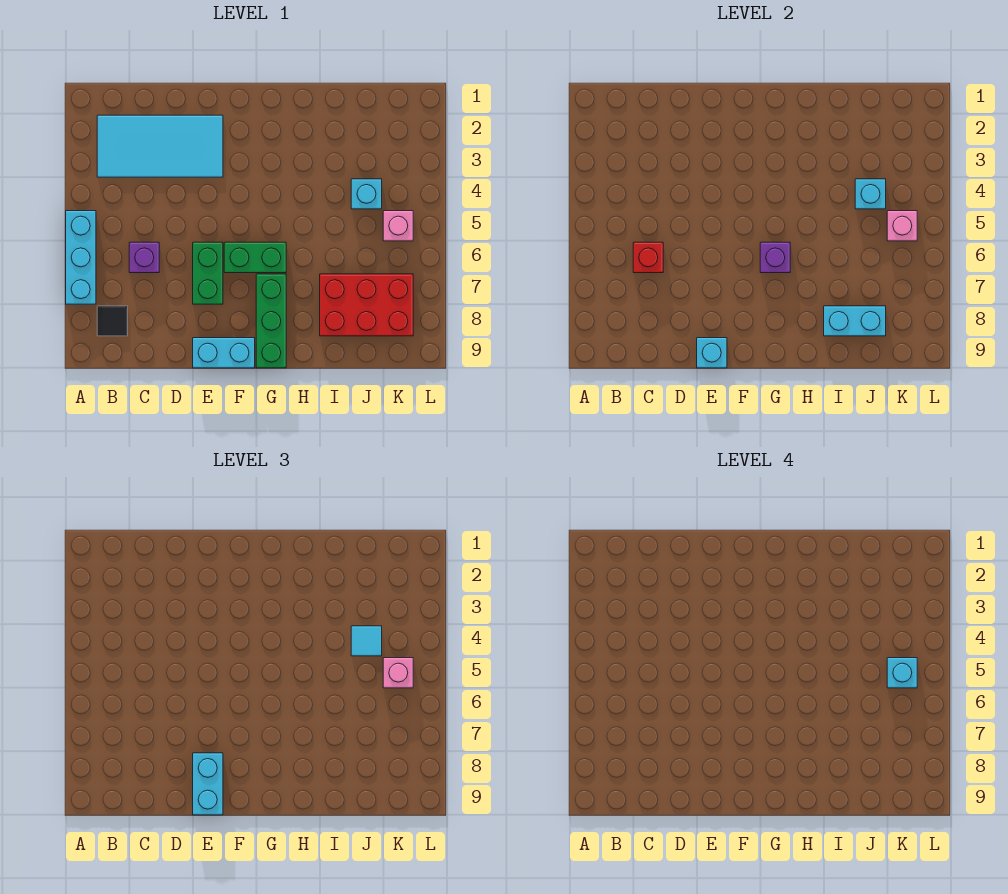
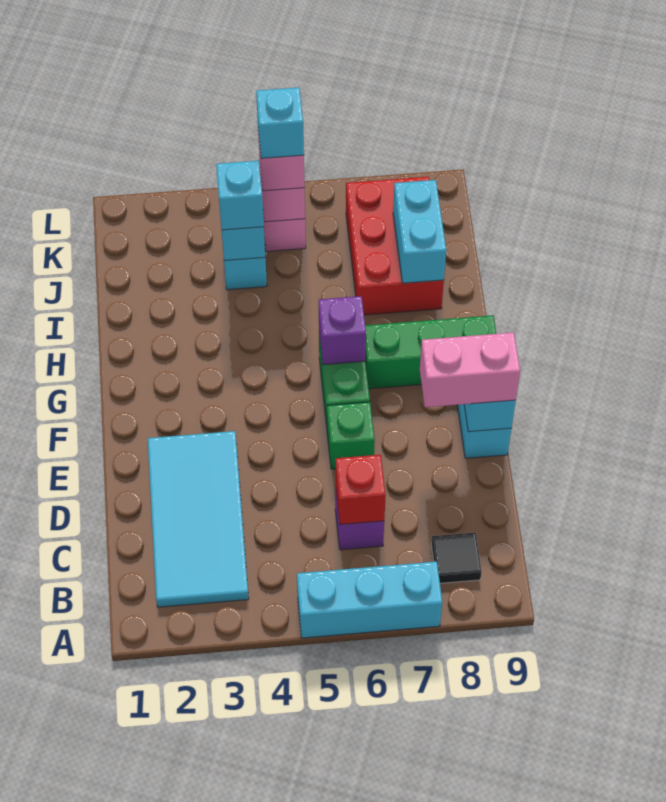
green 1x2 brick [193,242,223,304] -> green 1x1 brick [327,402,375,469]
cyan 1x2 brick [193,753,223,815] -> pink 1x2 brick [420,332,520,407]
cyan 1x1 tile [351,626,382,656] -> cyan 1x1 brick [216,161,264,230]

